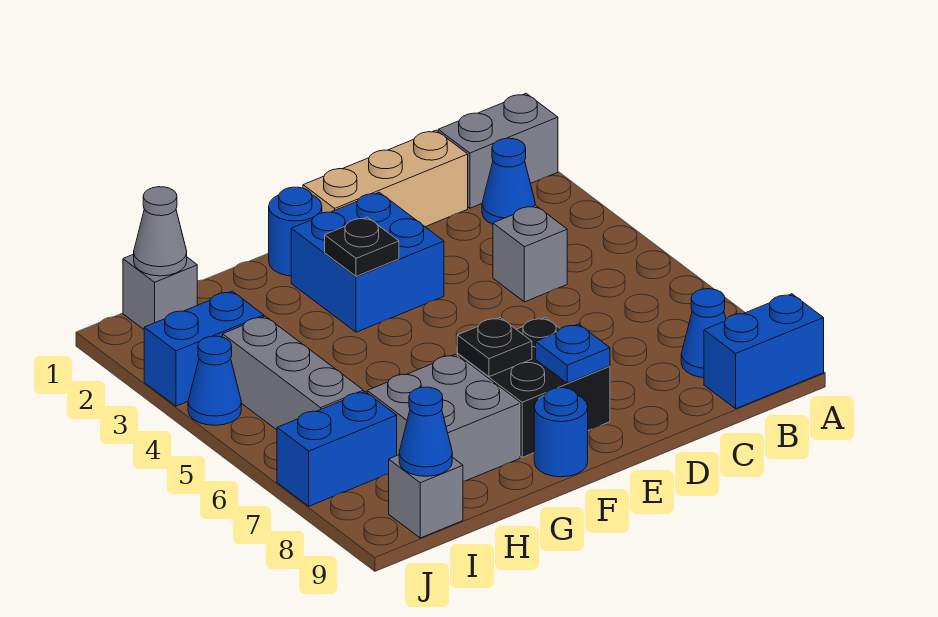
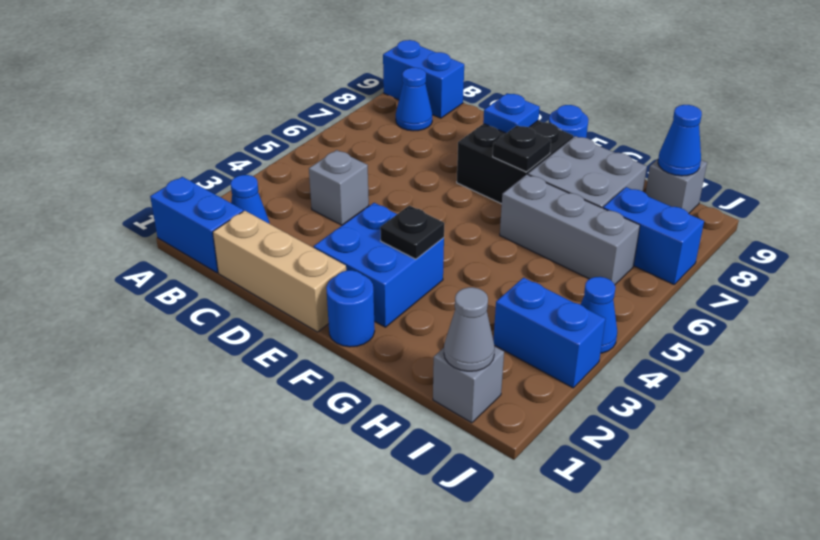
grey 1x2 brick [438,93,558,208] -> blue 1x2 brick [150,177,243,273]
grey 1x3 brick [223,316,363,430] -> grey 1x3 brick turned to [500,174,640,285]

